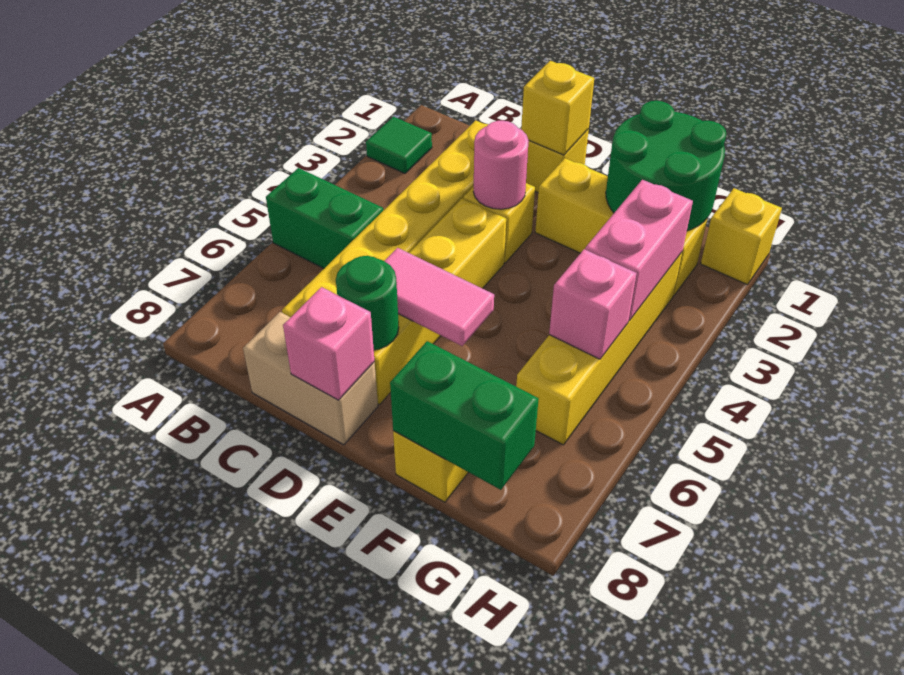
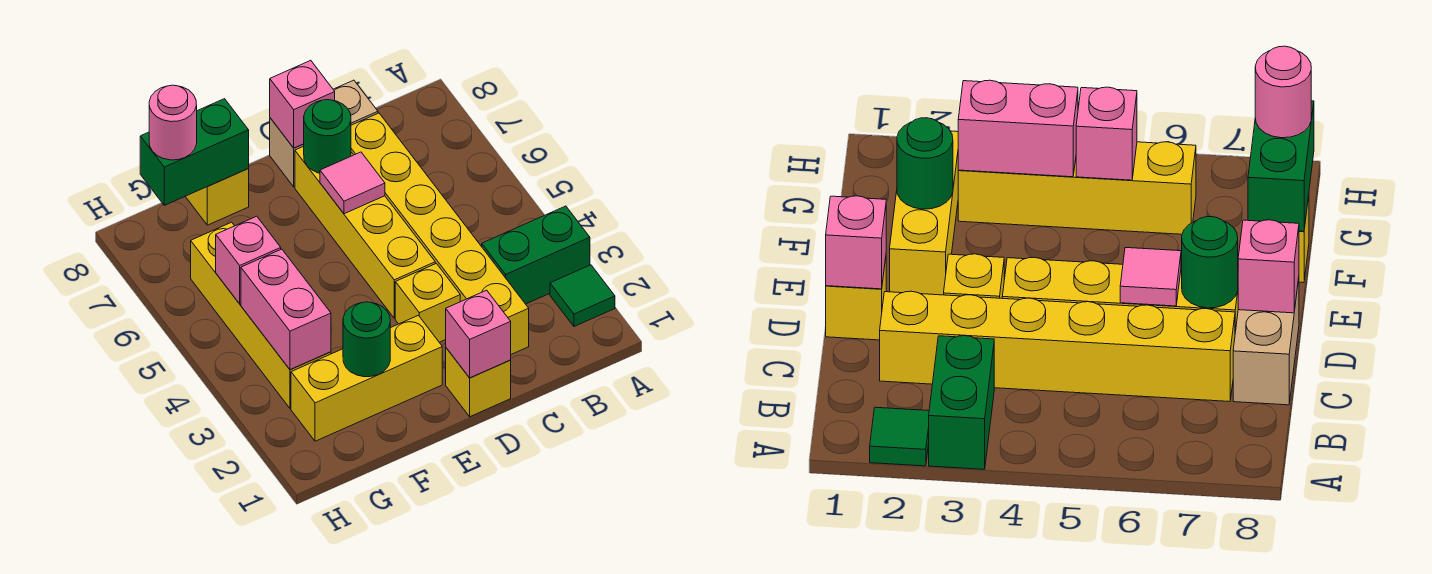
green 1x2 brick [266,168,383,268] -> green 1x2 brick moved to [482,206,590,304]
yellow 1x1 brick [521,61,594,155] -> pink 1x1 brick [446,290,511,378]
pink 1x1 round brick [474,121,529,209] -> pink 1x1 round brick moved to [149,85,197,160]
pink 1x2 tile [385,248,494,346] -> pink 1x1 tile [320,152,385,214]
green 2x2 round brick [606,101,726,231] -> green 1x1 round brick [343,302,390,377]
yellow 1x1 brick [701,188,782,285] -> none

